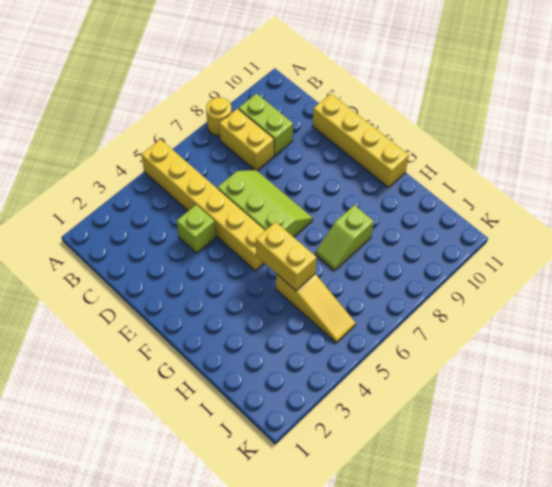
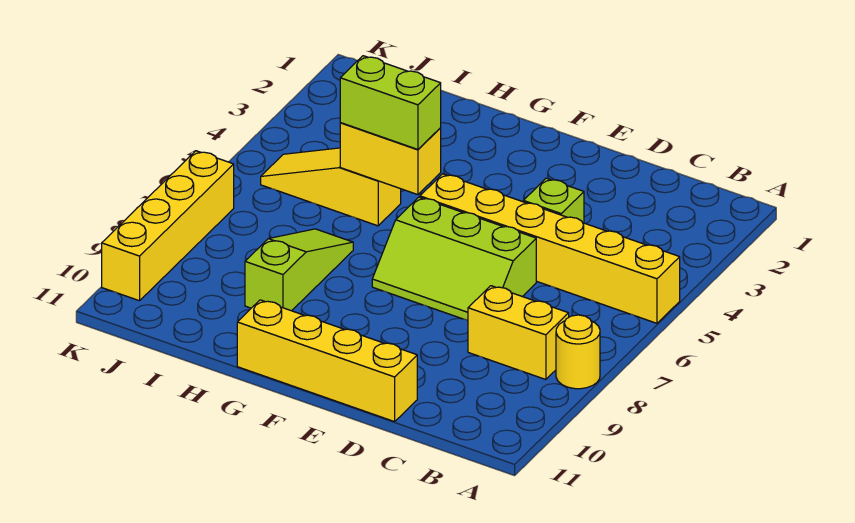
lime 1x2 brick [238,94,293,156] -> lime 1x2 brick moved to [340,56,441,149]
lime 1x2 slope [315,205,374,271] -> lime 1x3 slope [245,229,353,311]
none -> yellow 1x4 brick [102,151,234,301]

